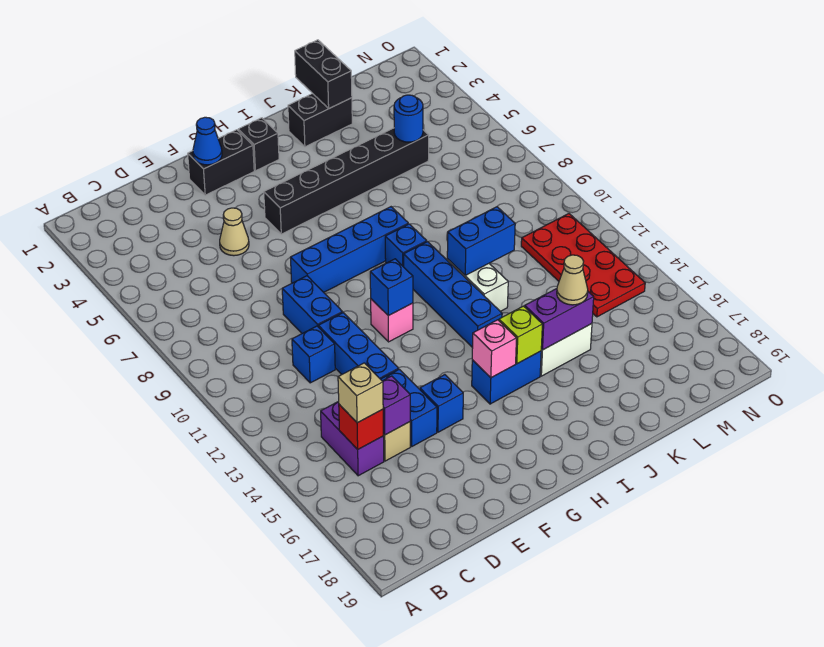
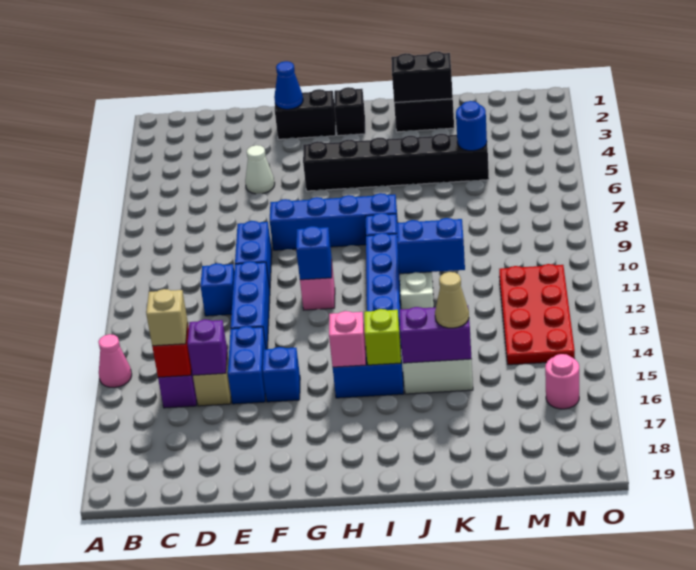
none -> pink 1x1 cone [98,334,132,388]
tan 1x1 cone [220,208,249,256] -> white 1x1 cone [245,145,275,194]
black 1x2 brick [295,40,352,109] -> black 1x2 brick turned to [391,51,453,103]
none -> pink 1x1 round brick [545,354,579,409]

